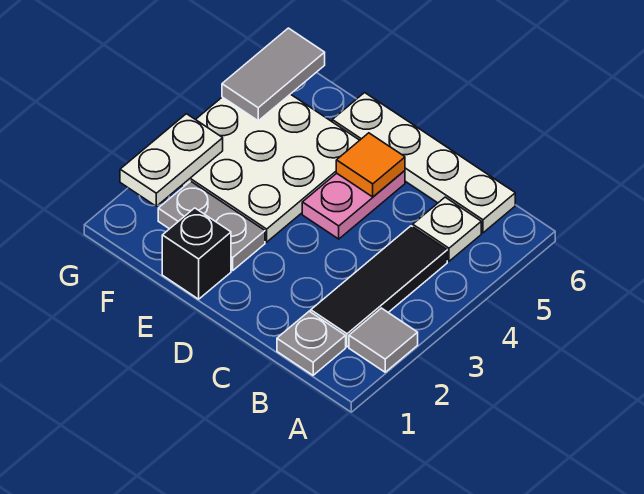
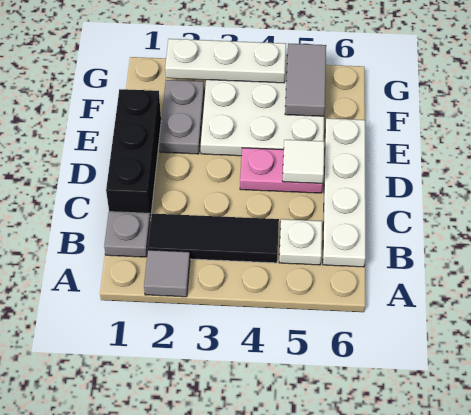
orange 1x1 tile [336,133,405,197] -> white 1x1 tile [283,140,324,184]
black 1x1 brick [162,208,231,299] -> black 1x3 brick [106,89,161,221]
white 1x2 plate [120,114,223,206] -> white 1x3 plate [165,39,286,83]
grey 1x2 tile [222,28,325,121] -> grey 1x2 tile turned to [285,43,326,116]

